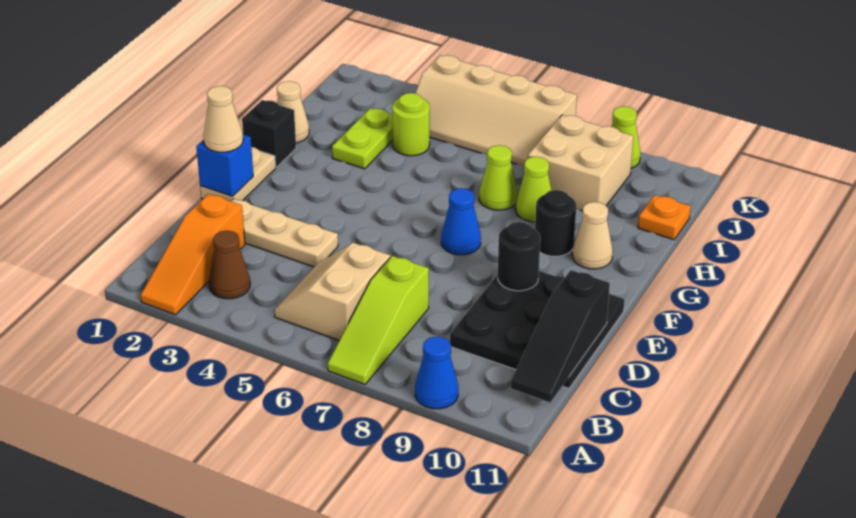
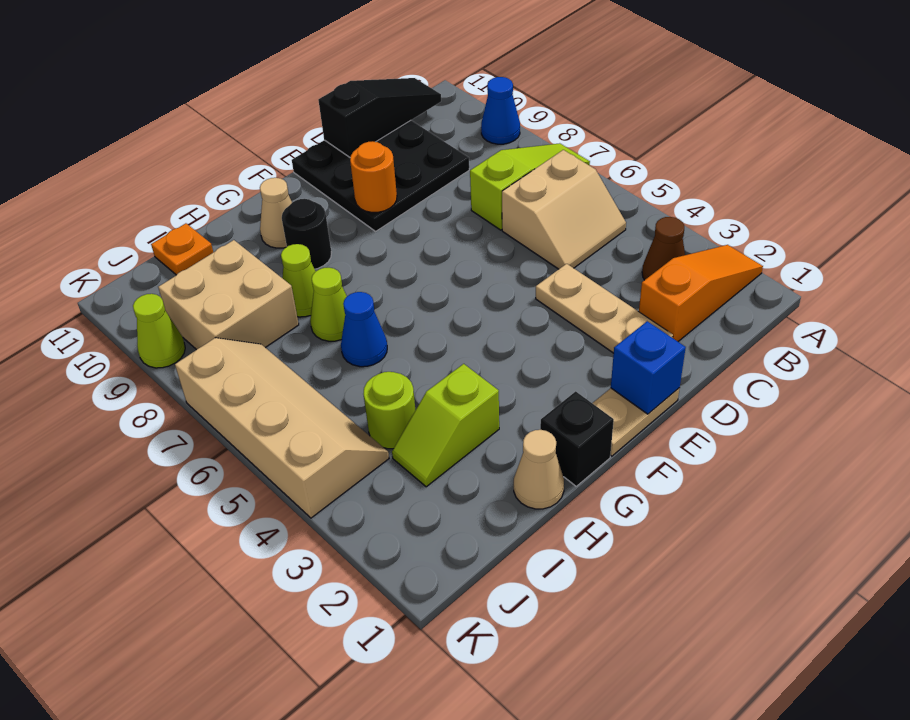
tan 1x1 cone [203,86,243,152] -> none
black 1x1 round brick [498,222,540,291] -> orange 1x1 round brick [350,141,397,212]
blue 1x1 cone [441,188,481,255] -> blue 1x1 cone moved to [341,292,387,367]
lime 1x2 plate [332,108,393,169] -> lime 1x2 slope [392,364,499,487]

